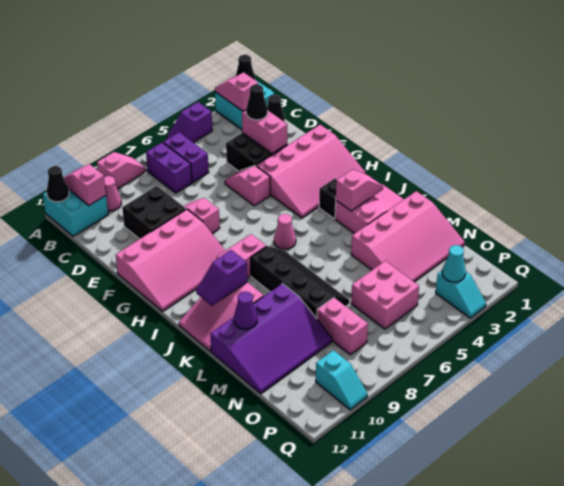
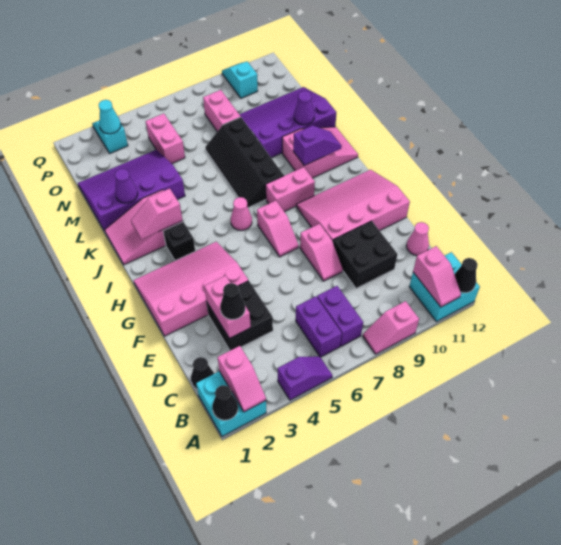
pink 1x1 cone [104,176,121,211] -> pink 1x1 cone moved to [406,222,429,255]
pink 1x2 slope [225,166,270,206] -> pink 1x2 slope moved to [257,201,299,257]
pink 3x4 slope [351,191,465,282] -> purple 3x4 slope [78,150,185,231]
none -> purple 1x1 cone [115,169,138,203]
pink 2x2 brick [351,261,419,329] -> pink 1x2 brick [146,114,185,164]

